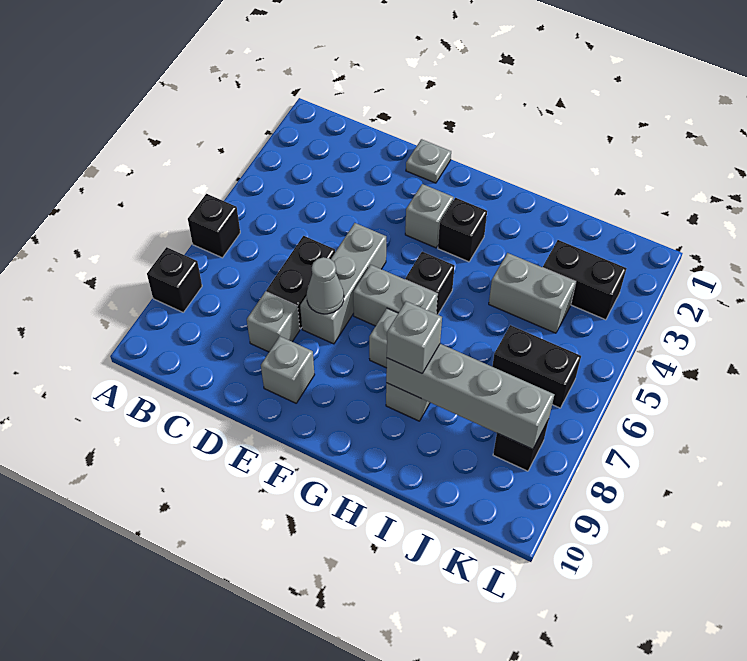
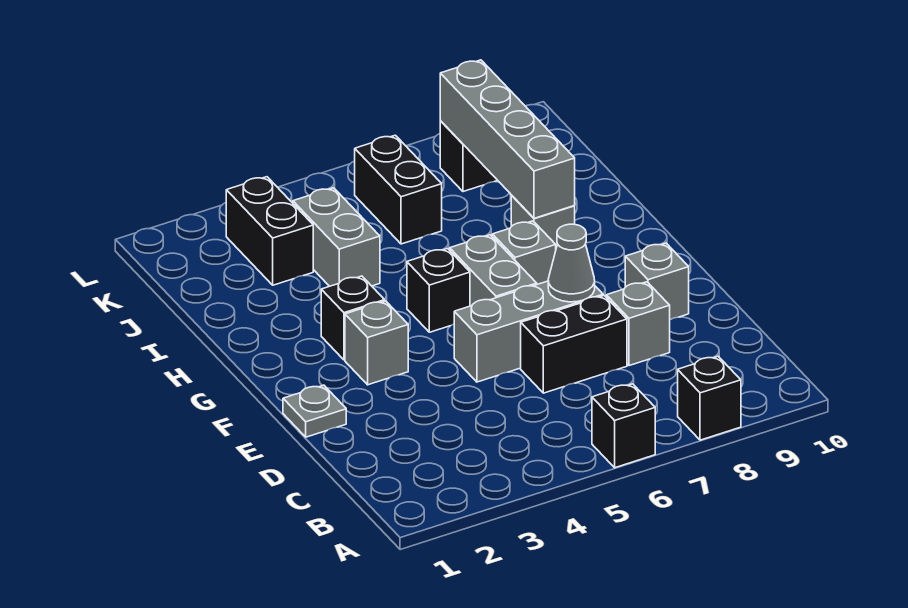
grey 1x1 brick [387,301,442,373] -> none

